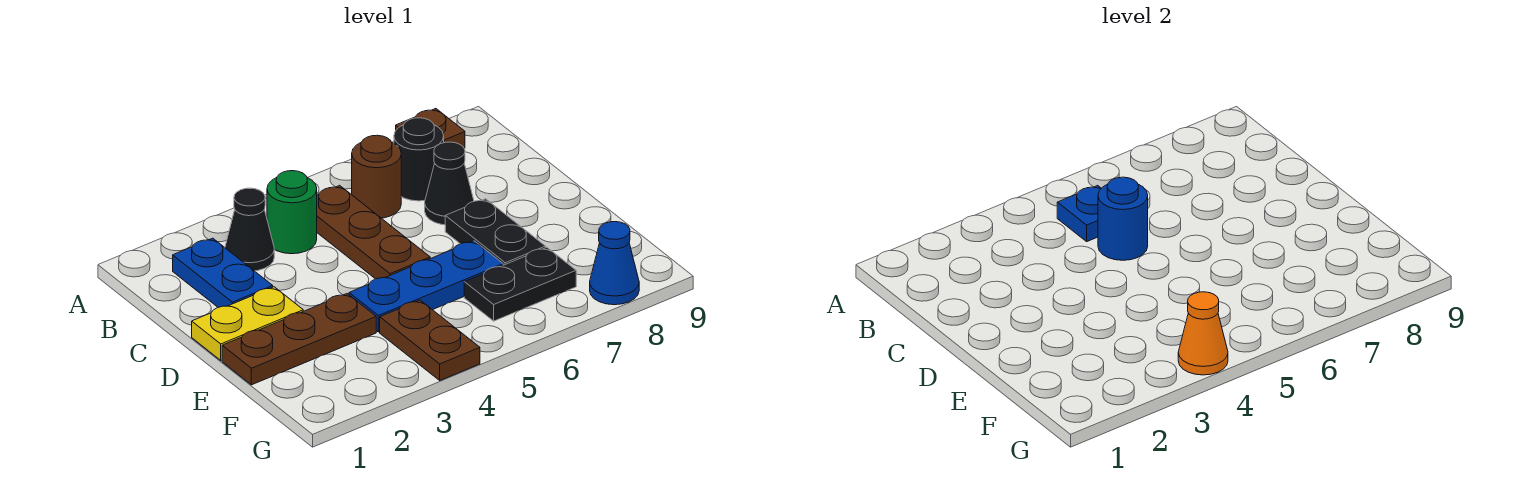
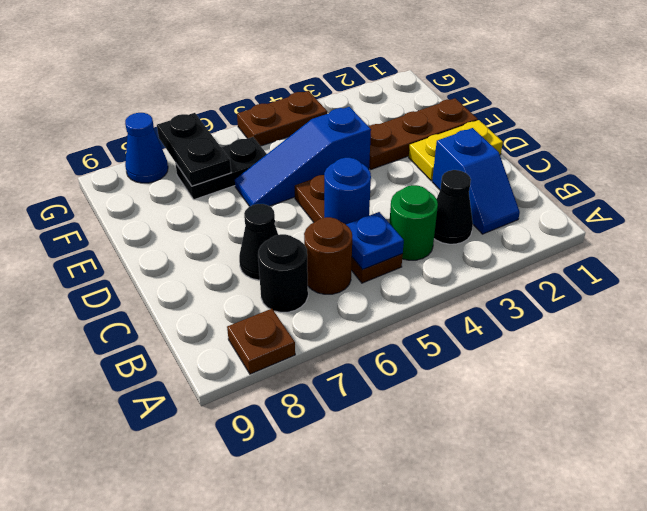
blue 1x2 plate [173,238,273,307] -> blue 1x2 slope [432,128,520,234]
black 1x2 plate [445,199,546,265] -> black 1x2 plate moved to [157,113,231,186]
blue 1x3 plate [349,241,503,332] -> blue 1x3 slope [235,107,371,206]
brown 1x2 plate [380,300,480,380] -> brown 1x2 plate turned to [237,91,327,146]
orange 1x1 cone [1178,292,1228,375] -> none

